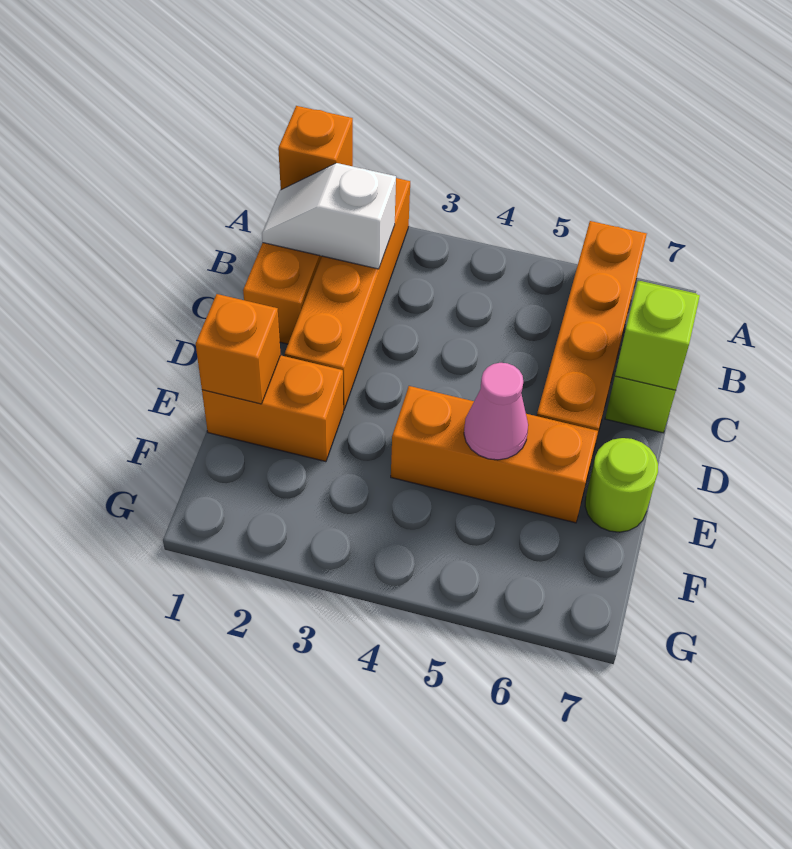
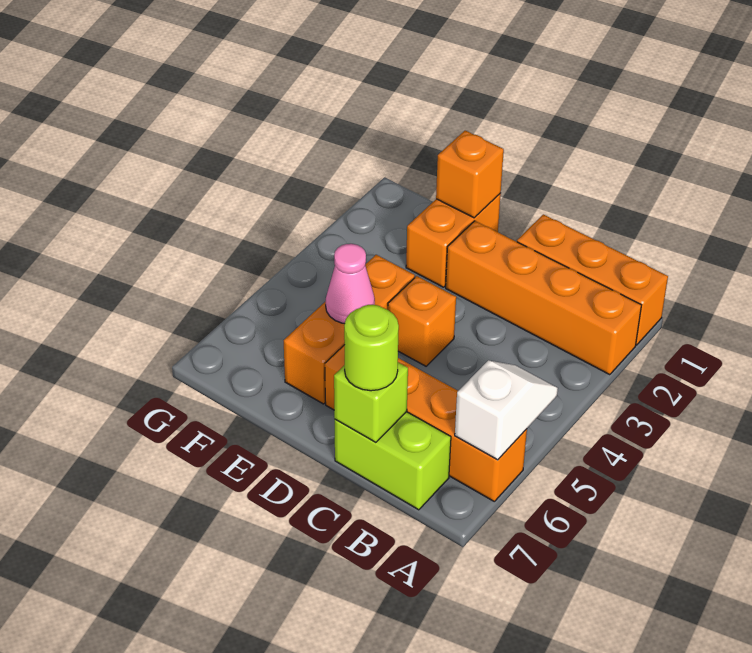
orange 1x1 brick [278,106,353,190] -> orange 1x1 brick moved to [388,276,456,366]
white 1x2 slope [262,163,396,269] -> white 1x2 slope moved to [455,360,558,460]
lime 1x1 round brick [585,438,658,532] -> lime 1x1 round brick moved to [344,305,399,391]

